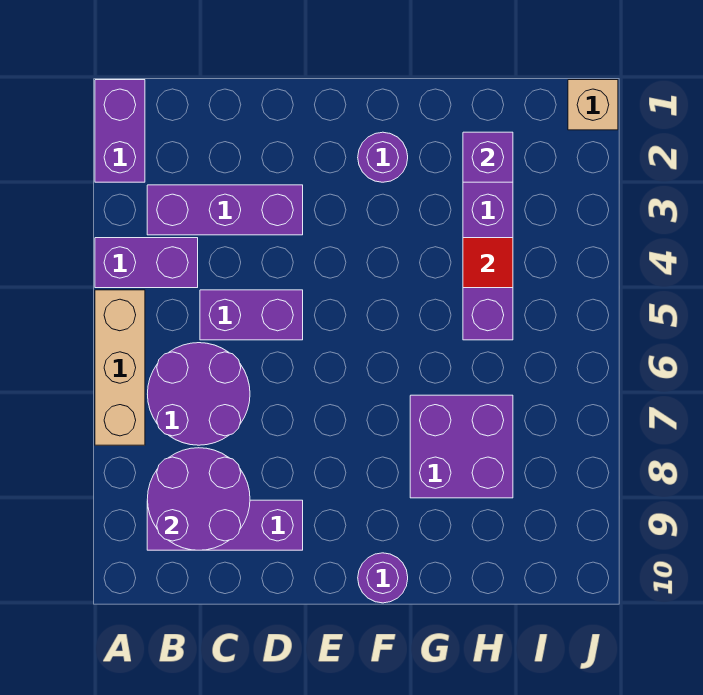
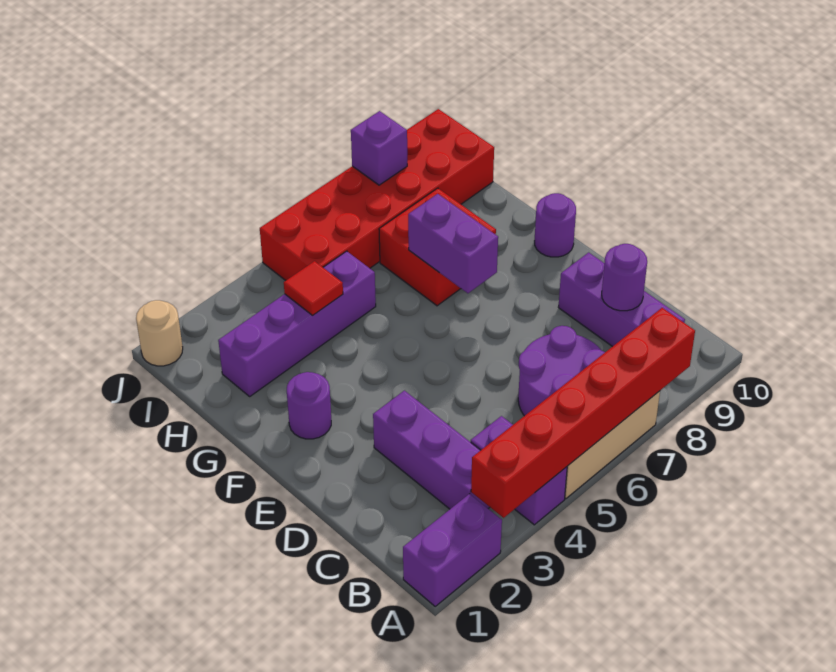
none -> red 1x6 brick [471,308,695,518]
purple 2x2 round brick [147,448,250,550] -> purple 1x1 round brick [602,244,647,311]
purple 1x2 brick [200,290,303,340] -> purple 1x2 brick moved to [408,194,498,293]
purple 2x2 brick [410,395,513,498] -> red 2x2 brick [379,188,496,306]
purple 1x1 brick [463,132,513,182] -> purple 1x1 brick moved to [351,111,407,185]
none -> red 2x6 brick [260,109,494,280]
tan 1x1 brick [568,80,618,130] -> tan 1x1 round brick [136,300,183,366]

